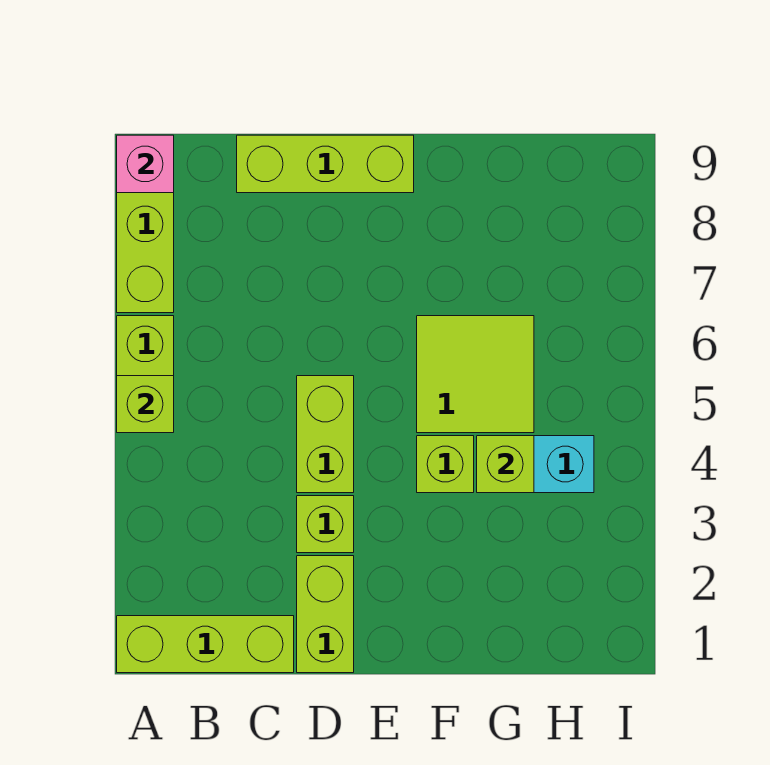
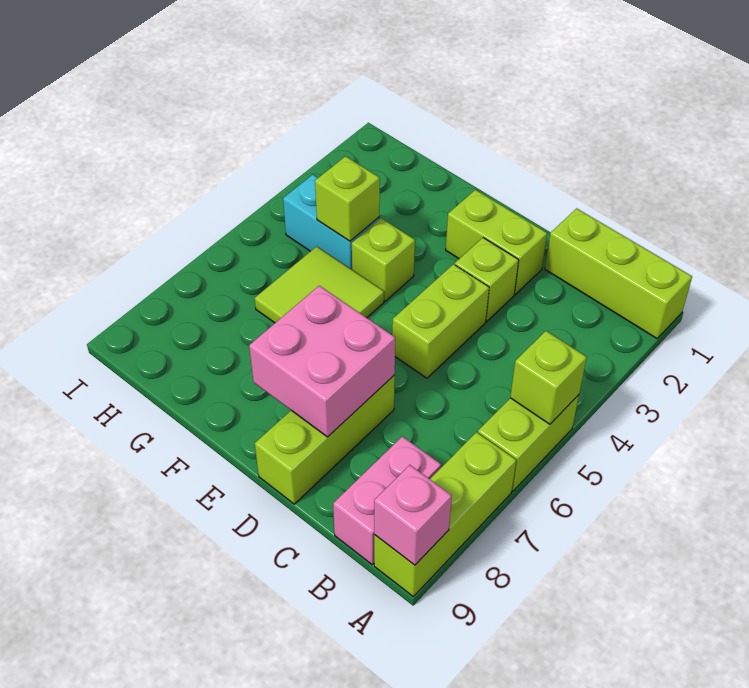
none -> pink 1x2 brick [333,436,441,565]
lime 1x3 brick [237,135,414,193] -> lime 1x3 brick turned to [255,375,395,504]
lime 1x2 brick [297,556,354,673] -> lime 1x2 brick turned to [446,190,547,294]
none -> pink 2x2 brick [249,286,395,437]

